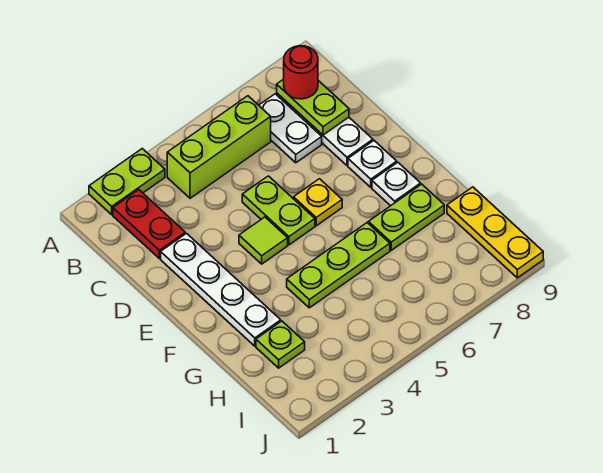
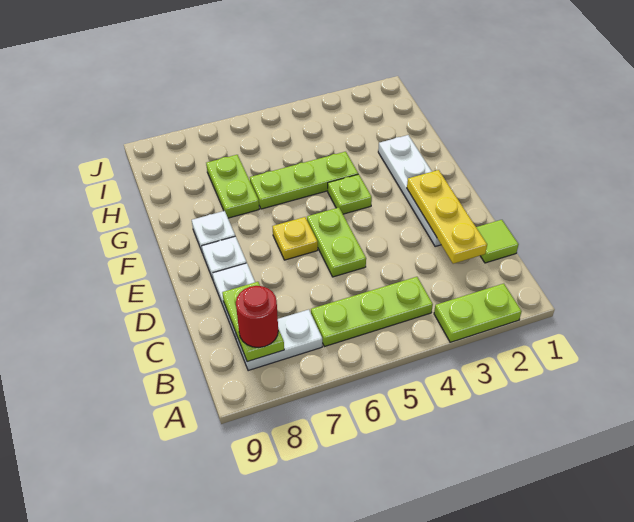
red 1x2 plate [113,190,185,259] -> none
lime 1x3 brick [167,96,271,198] -> lime 1x3 plate [311,277,433,347]
white 1x2 plate [259,94,322,163] -> white 1x2 plate turned to [235,310,322,371]
lime 1x1 tile [239,217,288,264] -> lime 1x1 tile moved to [476,220,519,263]
lime 1x2 plate [368,184,444,250] -> lime 1x2 plate turned to [206,155,259,218]
lime 1x1 plate [256,321,305,368] -> lime 1x1 plate moved to [328,174,372,214]
yellow 1x3 plate [447,187,543,278] -> yellow 1x3 plate moved to [407,170,487,264]

